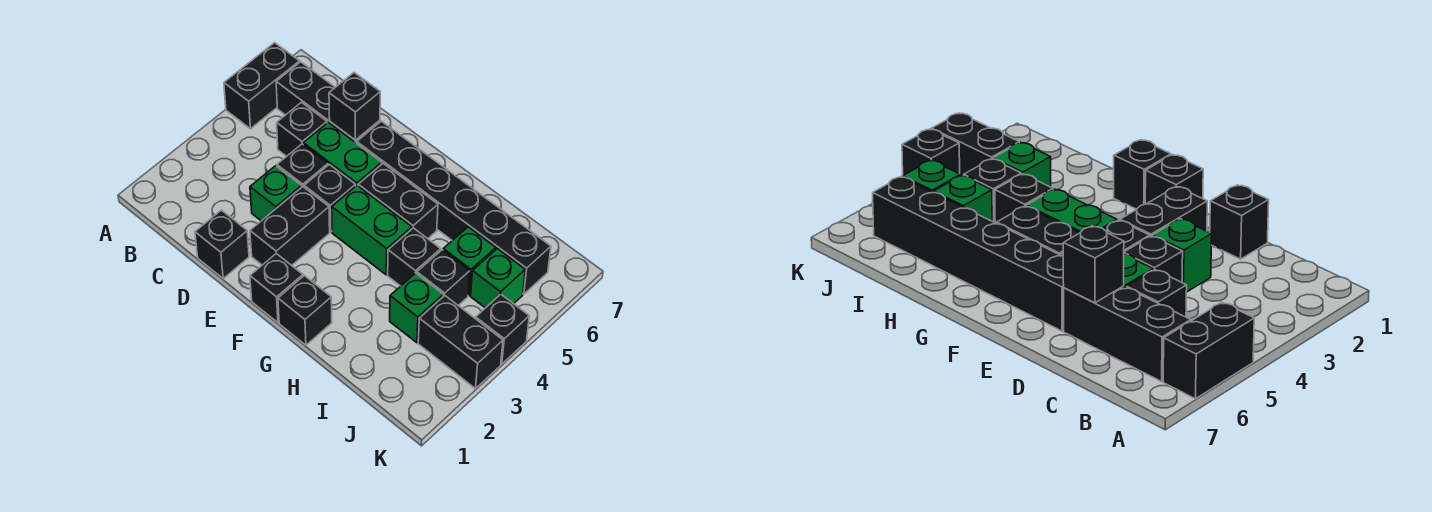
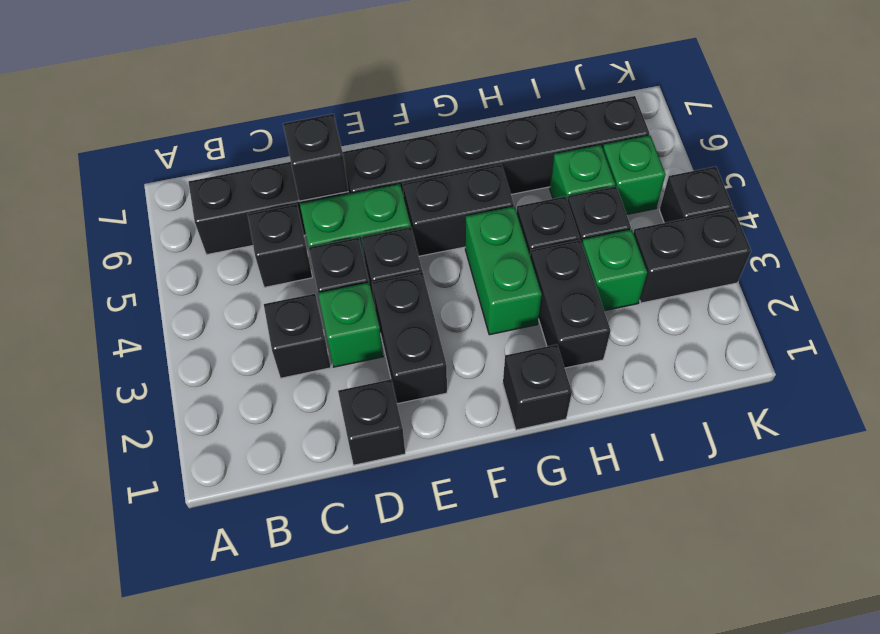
black 1x2 brick [224,43,300,129] -> black 1x2 brick moved to [530,240,611,368]
black 1x1 brick [250,254,303,323] -> black 1x1 brick moved to [264,294,331,378]
green 1x2 brick [332,186,412,275] -> green 1x2 brick turned to [465,207,542,335]

